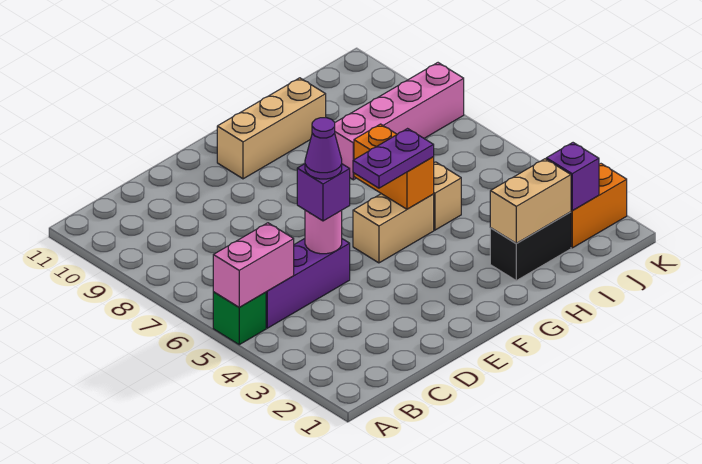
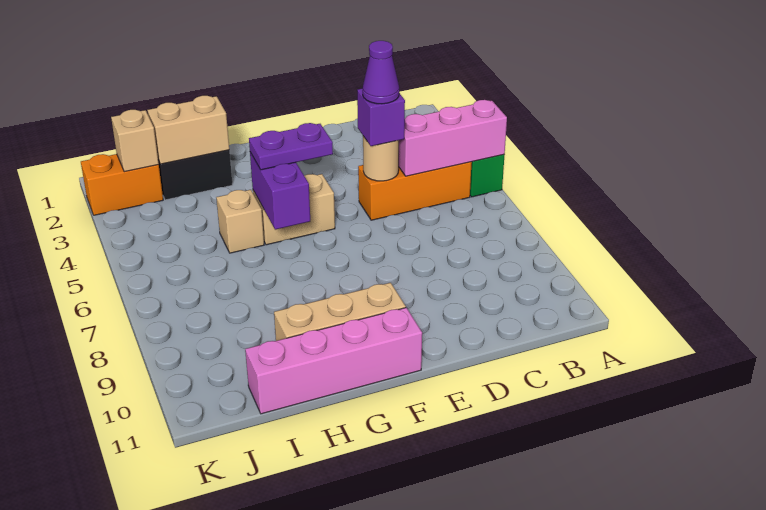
pink 1x2 brick [213,223,294,307] -> pink 1x3 brick [399,100,507,176]
purple 1x3 brick [266,239,350,328] -> orange 1x3 brick [358,162,472,220]
pink 1x1 round brick [305,210,342,254] -> tan 1x1 round brick [363,136,399,181]
orange 1x2 brick [354,124,434,209] -> purple 1x2 brick [250,152,310,230]
pink 1x4 brick [335,63,464,180] -> pink 1x4 brick moved to [245,308,422,414]
purple 1x1 brick [546,143,599,210] -> tan 1x1 brick [111,110,159,172]

